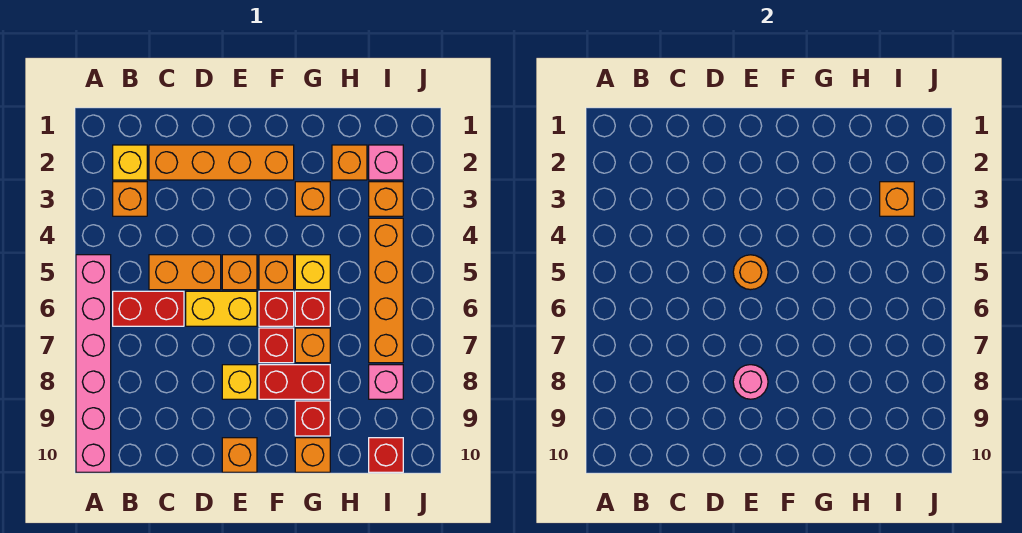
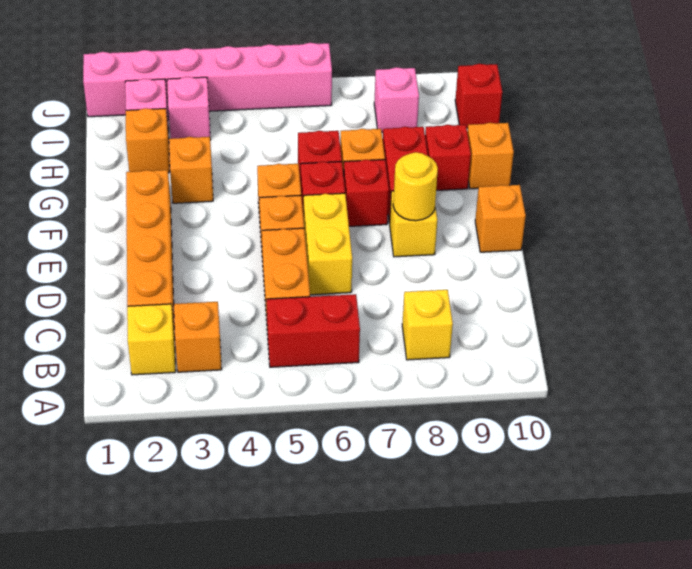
pink 1x6 brick [76,255,111,472] -> pink 1x6 brick moved to [83,43,332,117]
red 1x2 brick [113,291,184,326] -> red 1x2 brick turned to [266,294,360,367]
orange 1x1 round brick [733,255,768,290] -> none
pink 1x1 round brick [733,365,768,399] -> yellow 1x1 round brick [393,152,438,221]
yellow 1x1 brick [295,255,330,290] -> yellow 1x1 brick moved to [402,290,453,360]
orange 1x1 brick [369,182,403,216] -> pink 1x1 brick [167,77,210,139]
orange 1x1 brick [880,182,914,216] -> none
orange 1x4 brick [369,218,403,363] -> none

